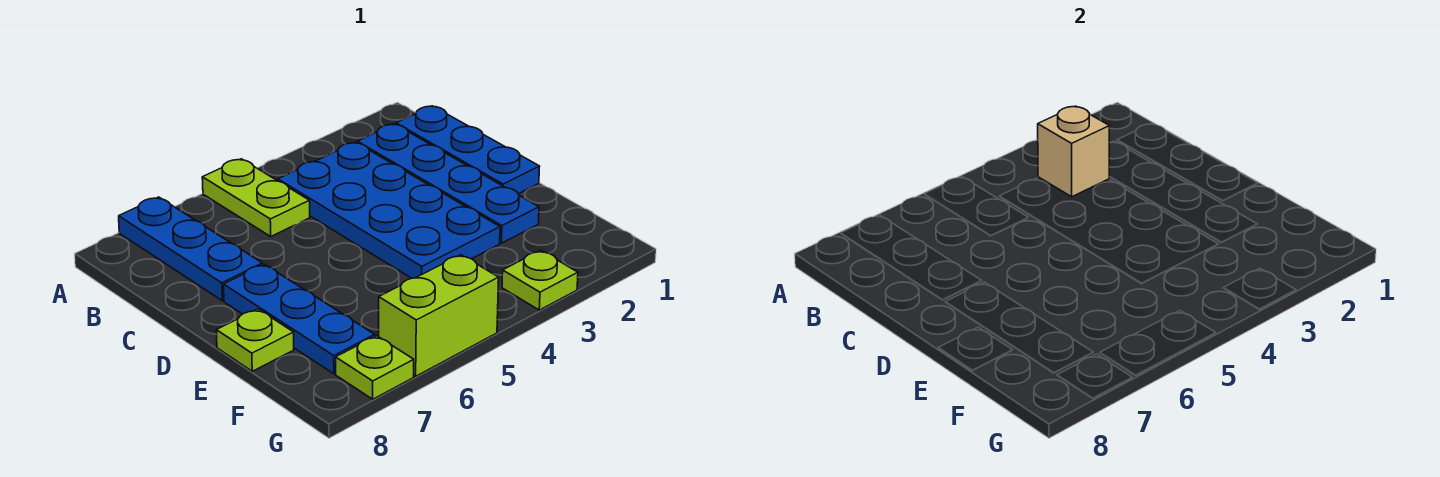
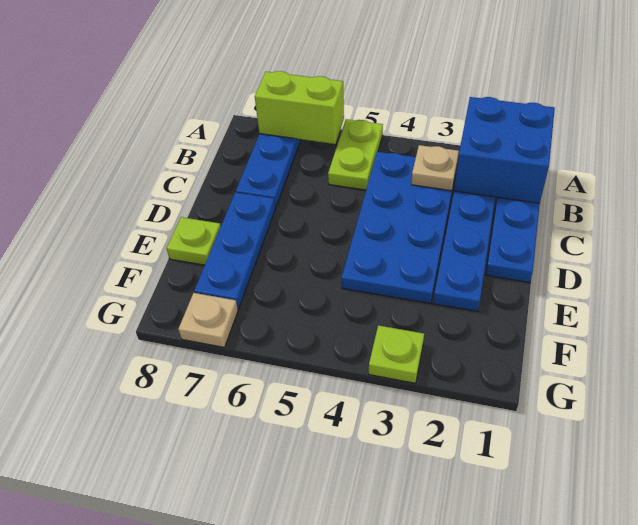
none -> blue 2x2 brick [454,97,555,203]
tan 1x1 brick [1038,106,1109,197] -> tan 1x1 plate [411,145,459,191]
lime 1x2 brick [379,255,499,376] -> lime 1x2 brick moved to [255,71,344,144]
lime 1x1 plate [336,336,414,399] -> tan 1x1 plate [178,293,238,347]

